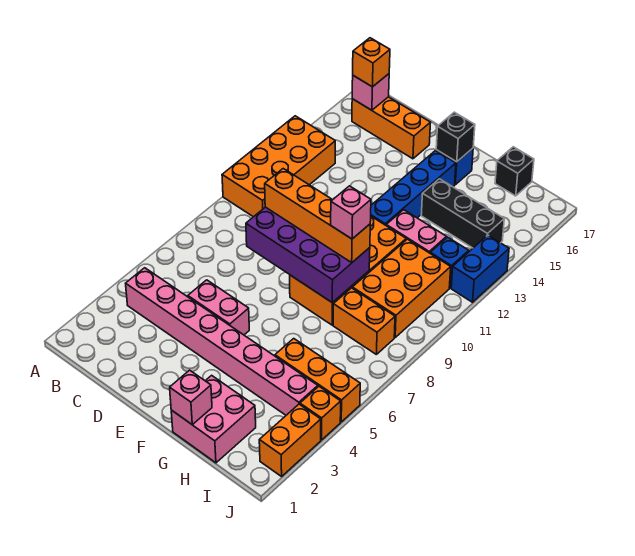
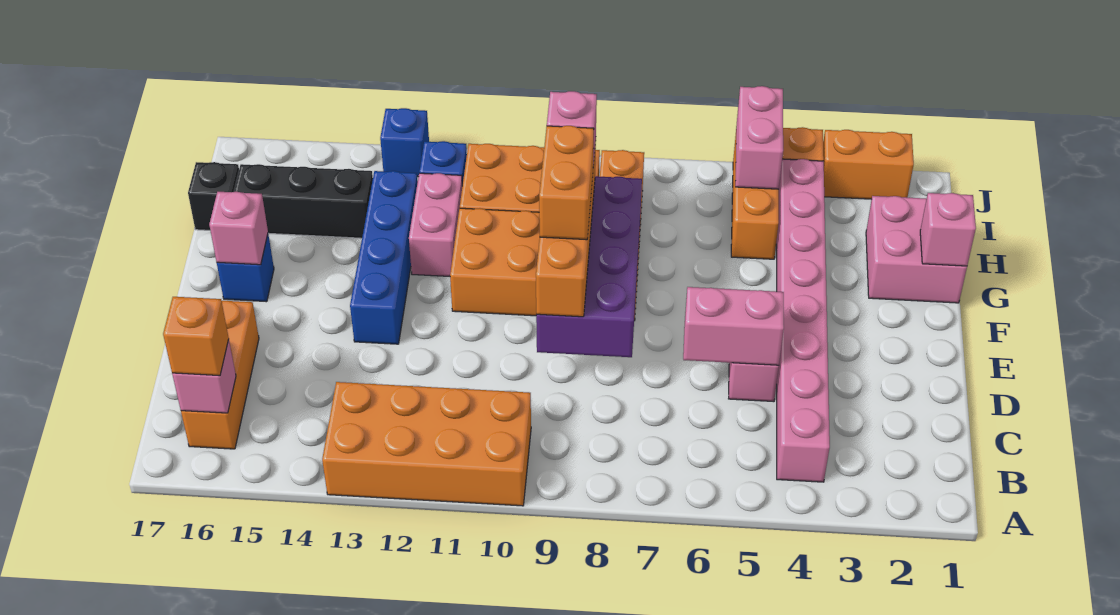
none -> pink 1x2 brick [683,287,784,365]
none -> orange 1x2 brick [539,126,594,240]
blue 1x4 brick [371,151,456,225] -> blue 1x4 brick turned to [350,171,418,344]
black 1x1 brick [436,112,475,162] -> pink 1x1 brick [209,192,268,265]
black 1x3 brick [421,179,504,248] -> black 1x3 brick turned to [234,164,373,238]
none -> pink 1x2 brick [735,86,783,189]
blue 1x2 brick [451,235,509,302] -> blue 1x1 brick [380,108,429,177]

